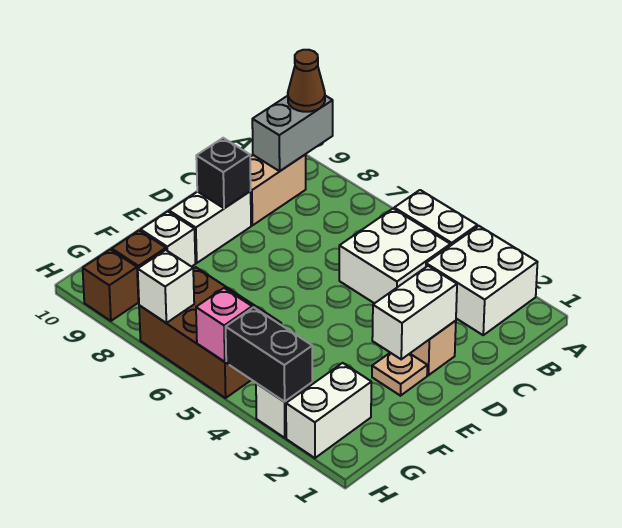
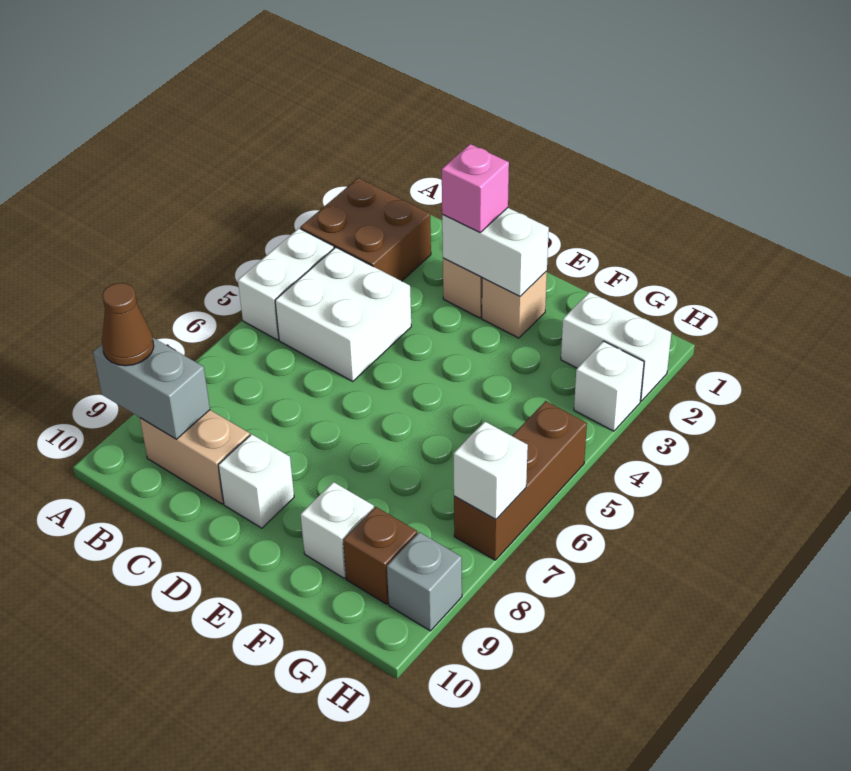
white 2x2 brick [426,226,537,335] -> brown 2x2 brick [300,178,431,281]
white 1x2 brick [169,191,251,263] -> white 1x1 brick [218,434,294,528]
black 1x1 brick [196,138,251,208] -> none
tan 1x1 plate [372,353,427,396] -> tan 1x1 brick [482,271,547,338]
brown 2x3 brick [139,267,281,398] -> brown 1x3 brick [454,401,587,560]
black 1x2 brick [226,307,312,402] -> none
pink 1x1 brick [196,288,252,362] -> pink 1x1 brick moved to [442,144,509,232]
brown 1x1 brick [83,249,138,321] -> grey 1x1 brick [387,532,462,631]

